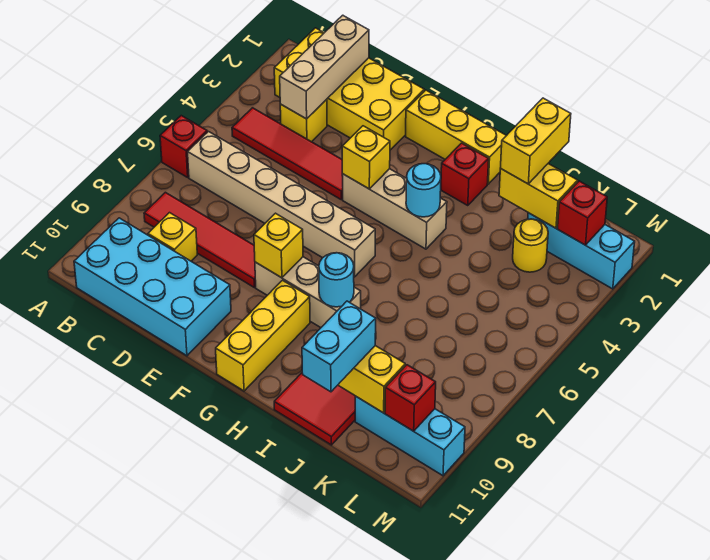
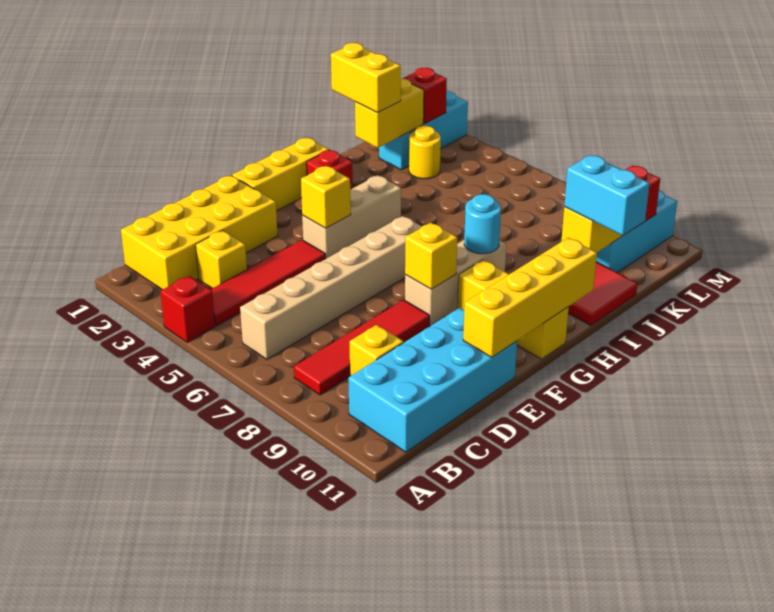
red 1x1 brick [160,116,207,177] -> red 1x1 brick moved to [160,276,215,343]
tan 1x3 brick [280,15,369,119] -> none
none -> yellow 1x4 brick [463,238,597,357]
cyan 1x1 round brick [406,164,441,217] -> none

